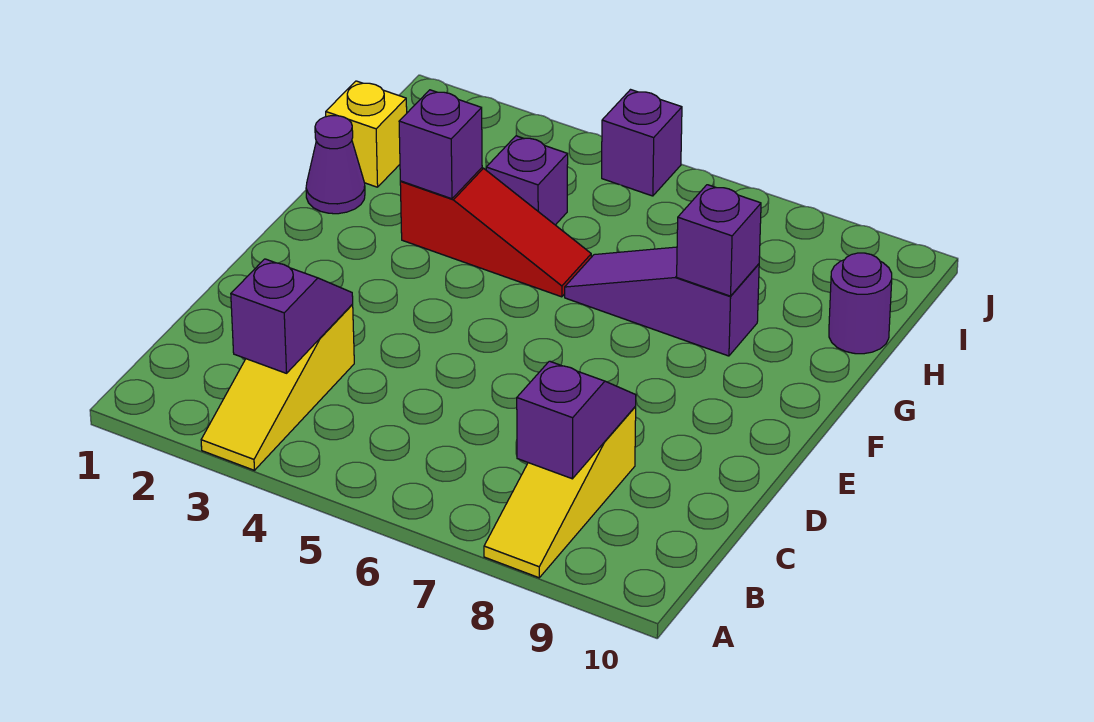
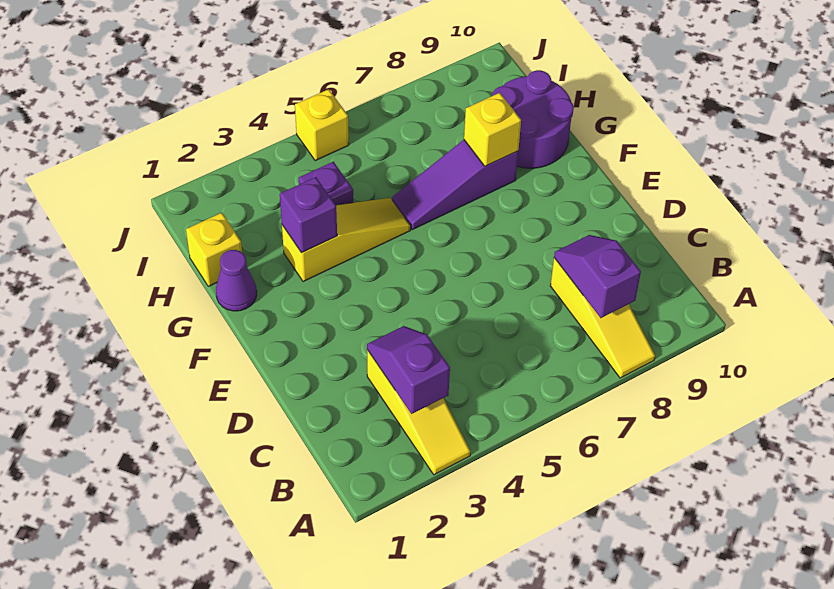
red 1x3 slope [400,168,591,297] -> yellow 1x3 slope [282,198,411,282]
purple 1x1 brick [677,185,761,296] -> yellow 1x1 brick [464,93,521,166]
purple 1x1 round brick [829,253,892,354] -> purple 2x2 round brick [492,70,574,168]
purple 1x1 brick [602,90,682,196] -> yellow 1x1 brick [295,89,349,161]

